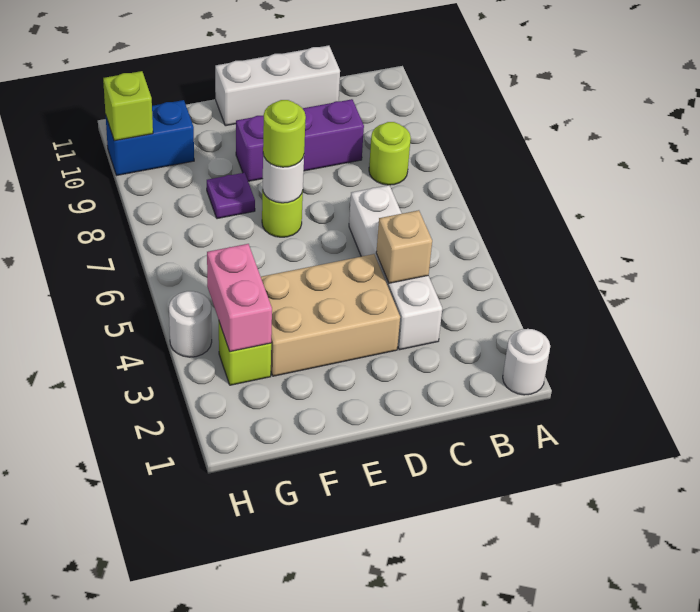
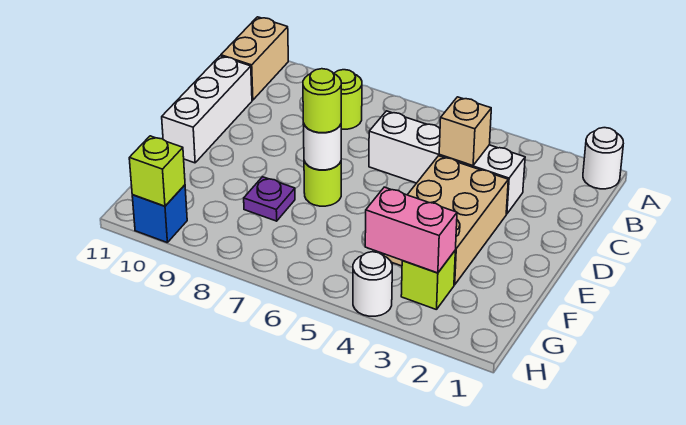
none -> tan 1x2 brick [221,17,288,100]
purple 1x3 brick [236,99,364,181] -> none
blue 1x2 brick [106,100,194,176] -> blue 1x1 brick [132,185,187,242]

